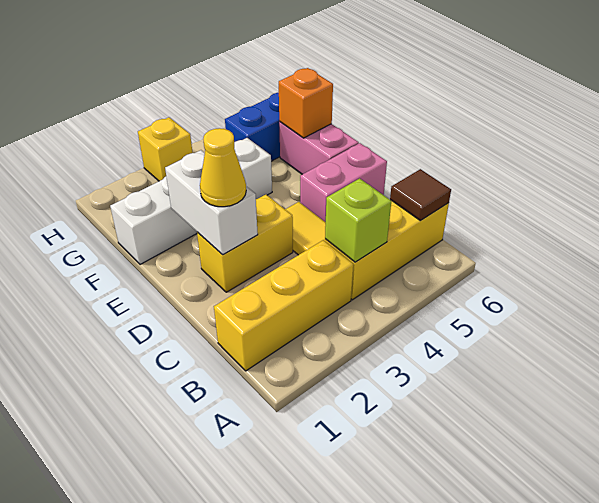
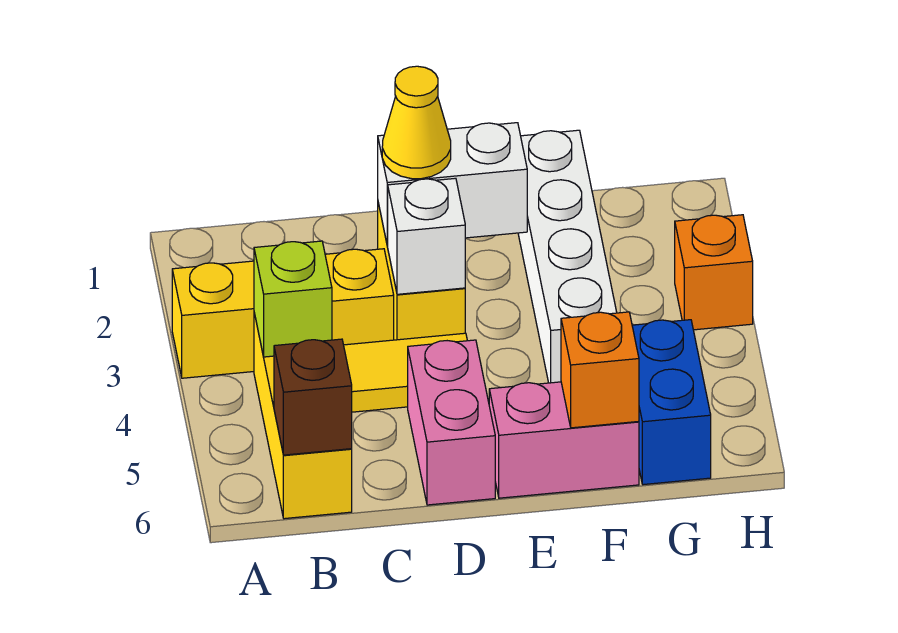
yellow 1x3 brick [214,240,353,371] -> yellow 1x3 brick turned to [172,249,394,378]
brown 1x1 tile [390,169,451,221] -> brown 1x1 brick [274,339,352,455]
none -> white 1x1 brick [388,178,465,294]
yellow 1x1 brick [138,117,192,181] -> orange 1x1 brick [675,215,753,330]

